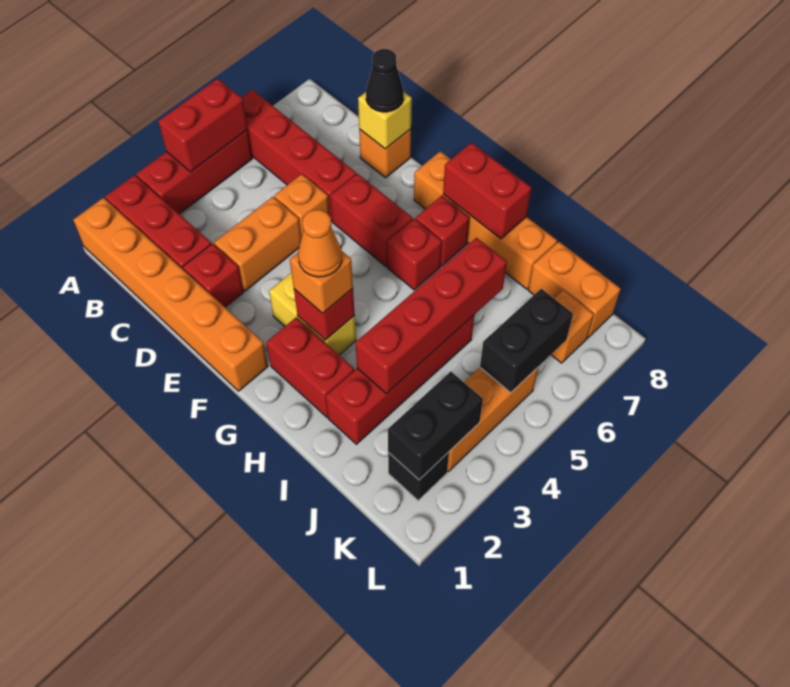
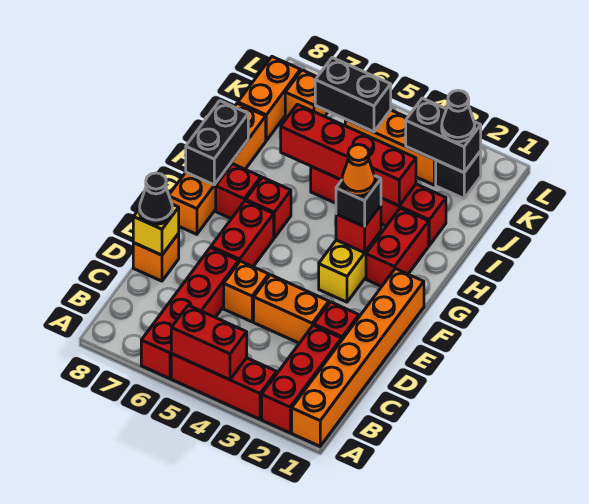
orange 1x1 brick [290,251,353,313] -> black 1x1 brick [336,176,381,227]
red 1x2 brick [443,143,531,239] -> black 1x2 brick [186,101,248,185]
none -> black 1x1 cone [442,90,475,142]

